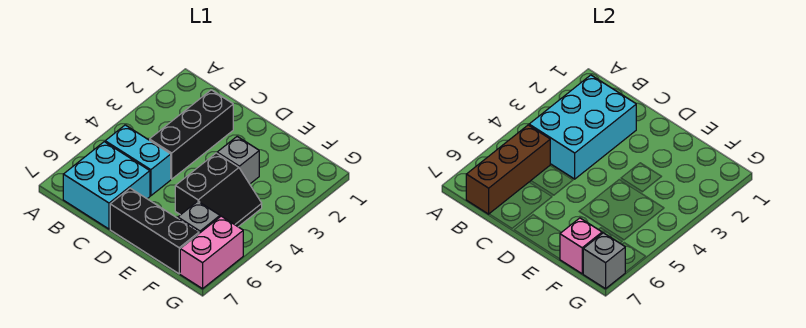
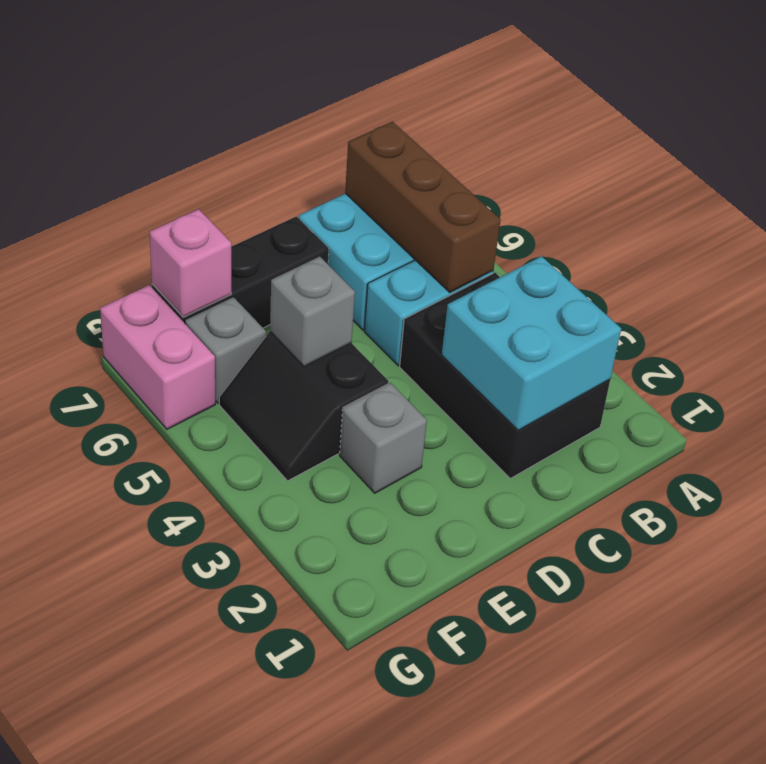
cyan 2x3 brick [529,75,636,179] -> cyan 2x2 brick [442,256,621,430]
black 1x3 brick [150,90,233,179] -> black 2x3 brick [400,273,610,478]
grey 1x1 brick [583,233,625,289] -> grey 1x1 brick moved to [270,256,355,367]

